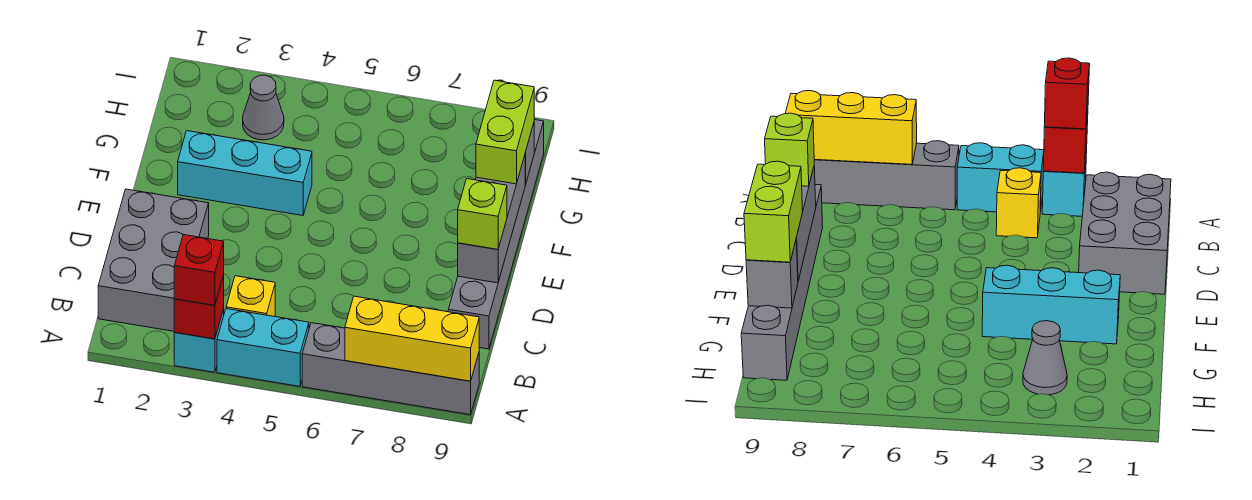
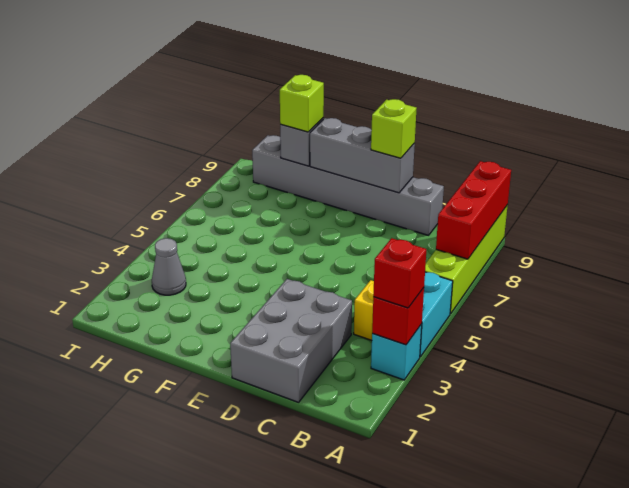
grey 1x4 brick [302,323,479,415] -> lime 1x4 brick [425,205,508,314]
yellow 1x3 brick [345,296,479,381] -> red 1x3 brick [436,161,511,259]
grey 2x3 brick [98,189,209,331] -> grey 2x3 brick turned to [230,279,352,402]
cyan 1x3 brick [178,131,312,216] -> none
lime 1x2 brick [476,80,534,184] -> lime 1x1 brick [280,75,324,132]

